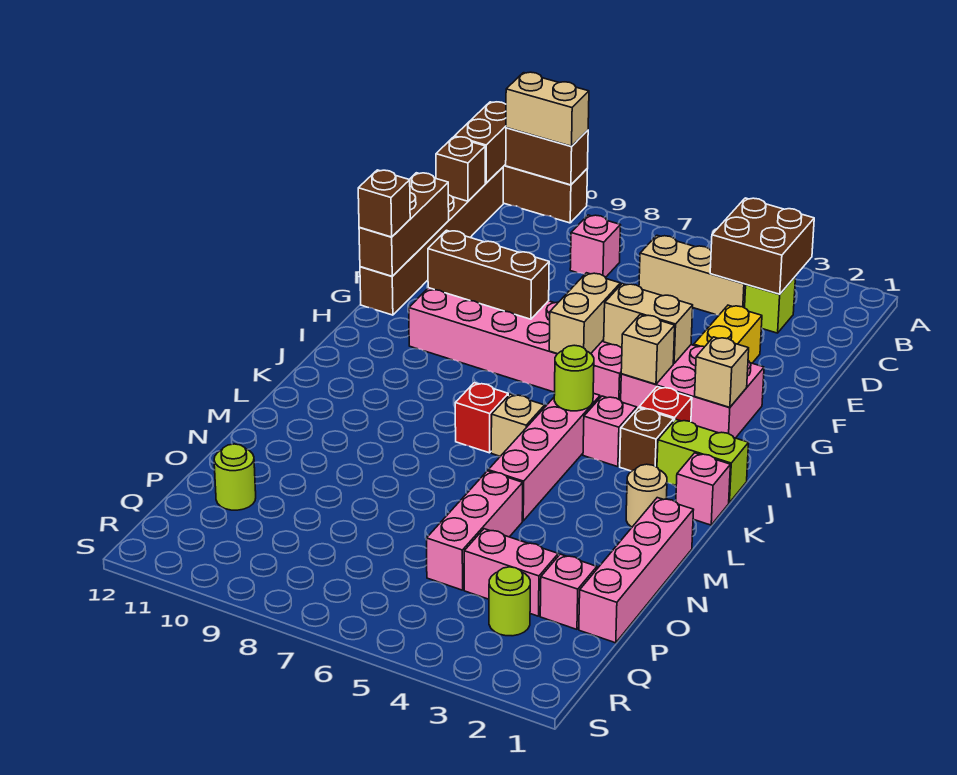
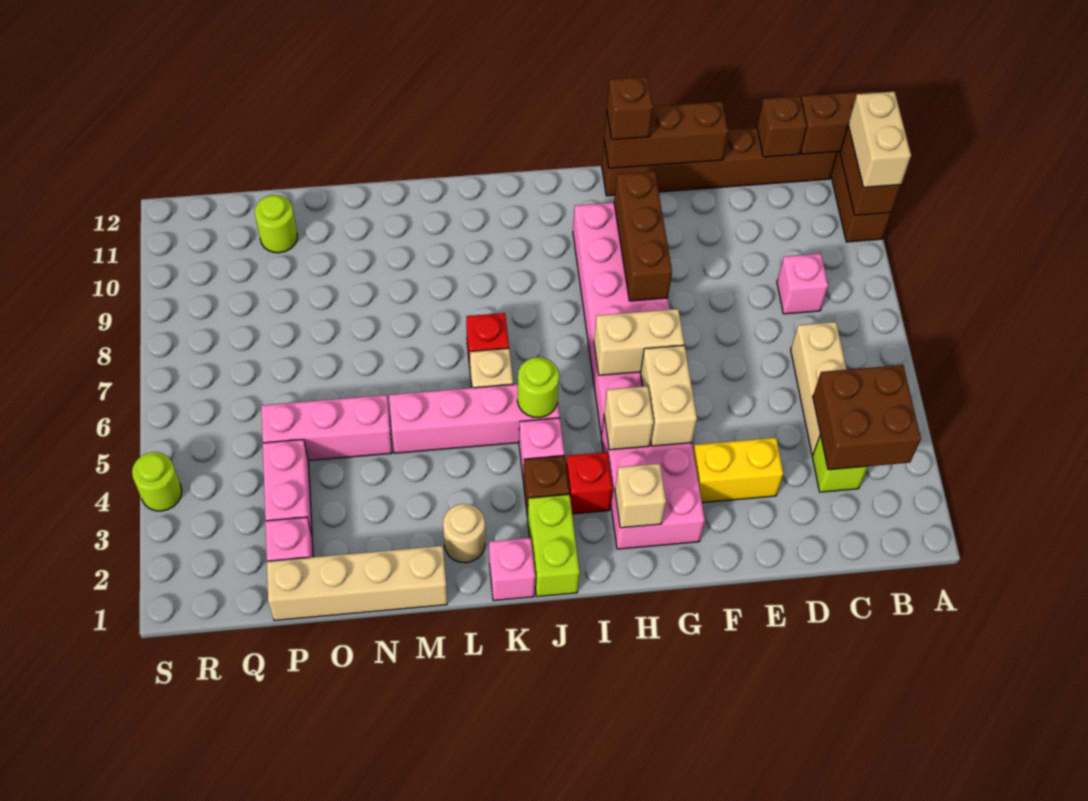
pink 1x4 brick [579,498,693,643] -> tan 1x4 brick [267,546,447,621]
lime 1x1 round brick [489,567,530,636] -> lime 1x1 round brick moved to [132,452,182,511]

